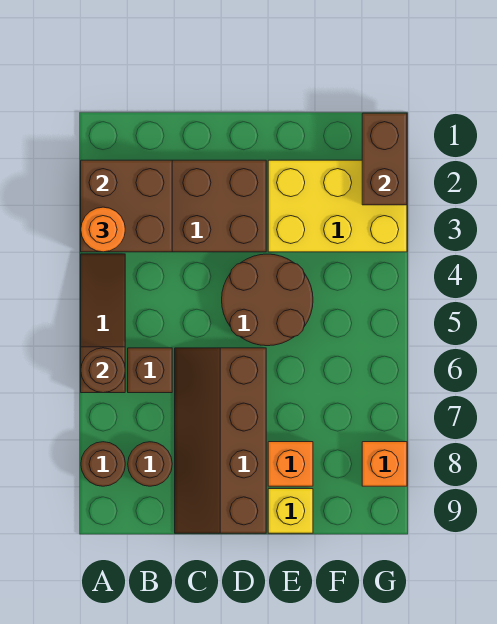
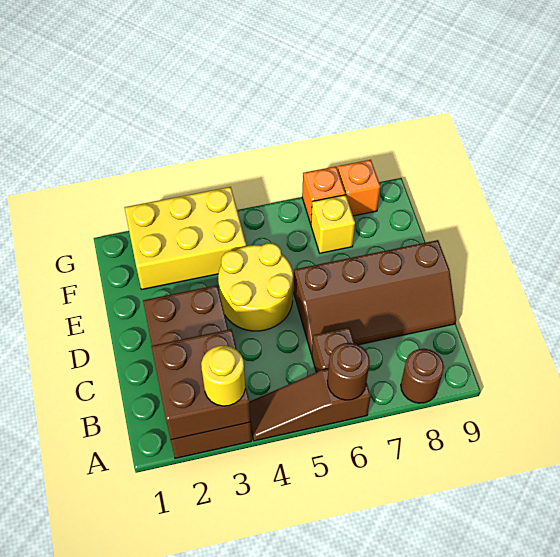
orange 1x1 round brick [81,207,125,252] -> yellow 1x1 round brick [201,345,245,406]
brown 1x1 round brick [128,442,172,486] -> none
brown 2x2 round brick [222,254,313,346] -> yellow 2x2 round brick [218,243,293,331]
yellow 2x3 brick [268,160,407,252] -> yellow 2x3 brick turned to [124,187,246,289]
orange 1x1 brick [268,442,313,486] -> orange 1x1 brick moved to [302,166,345,224]
yellow 1x1 brick [268,489,313,533] -> yellow 1x1 brick moved to [311,195,355,253]
brown 1x2 brick [362,113,407,205] -> none

